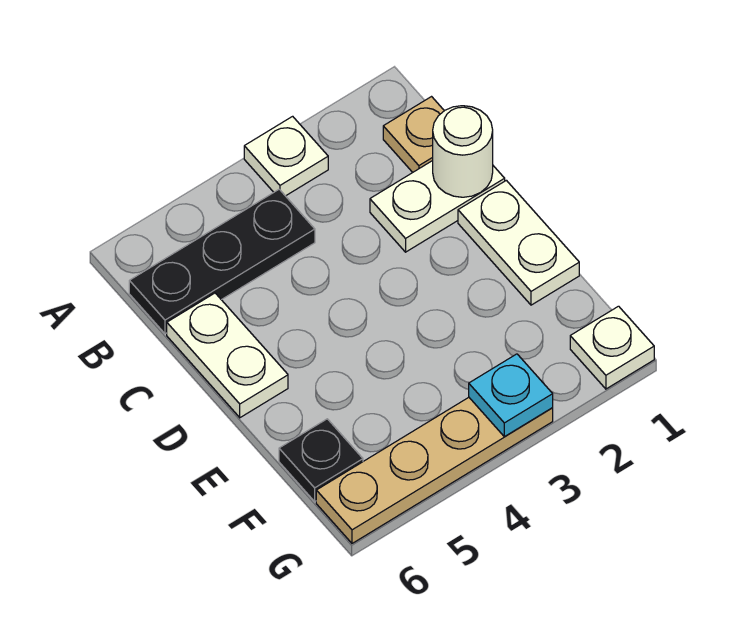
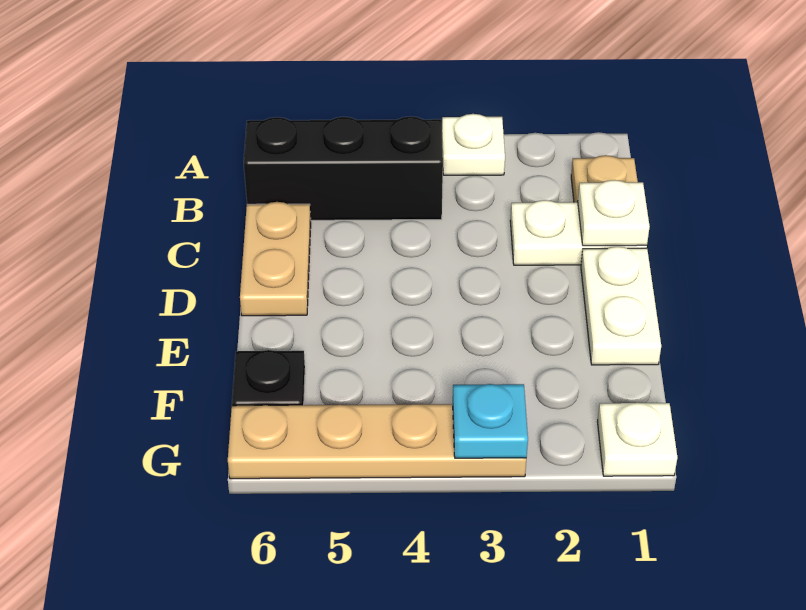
black 1x3 plate [129,189,315,334] -> black 1x3 brick [244,116,443,220]
white 1x1 round brick [433,106,493,197] -> white 1x1 plate [578,180,650,246]
white 1x2 plate [167,293,288,418] -> tan 1x2 plate [240,202,311,316]

